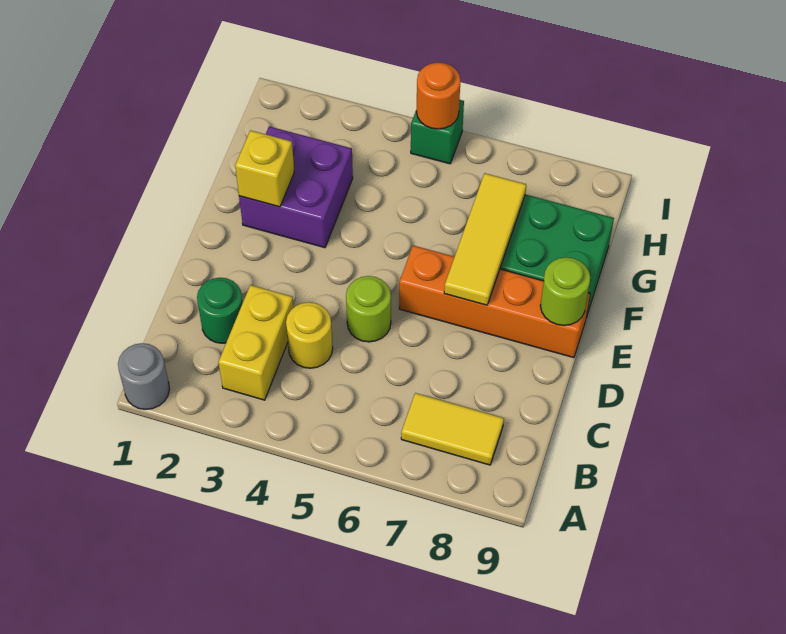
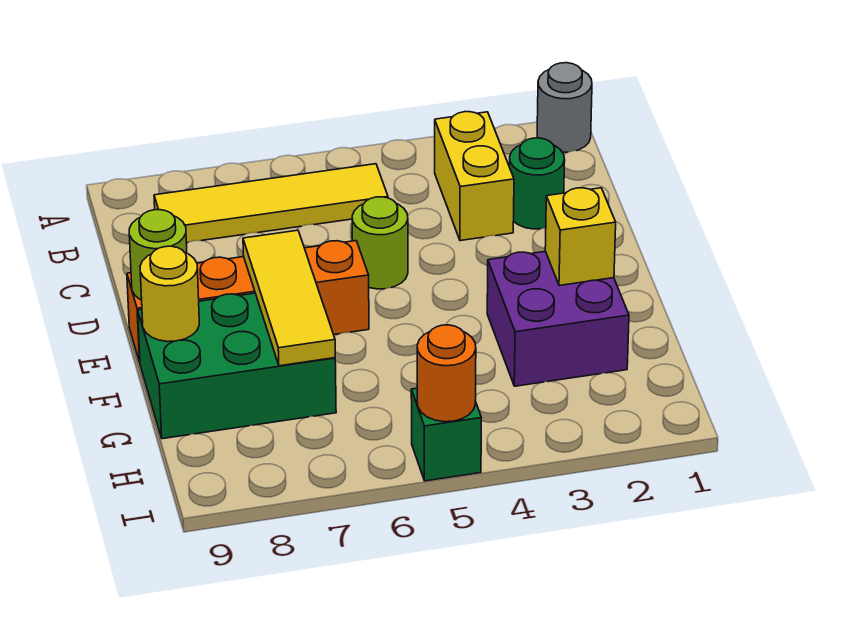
yellow 1x2 tile [401,393,504,465] -> yellow 1x4 tile [154,164,388,243]
yellow 1x1 round brick [286,302,333,368] -> yellow 1x1 round brick moved to [140,246,199,342]

